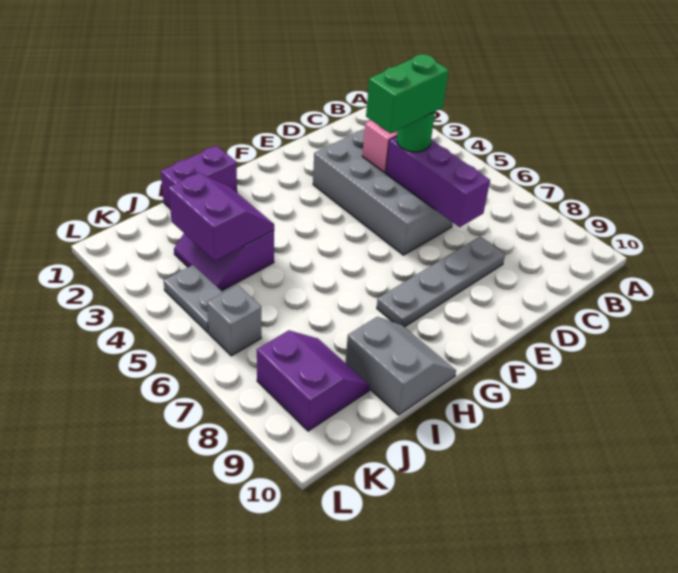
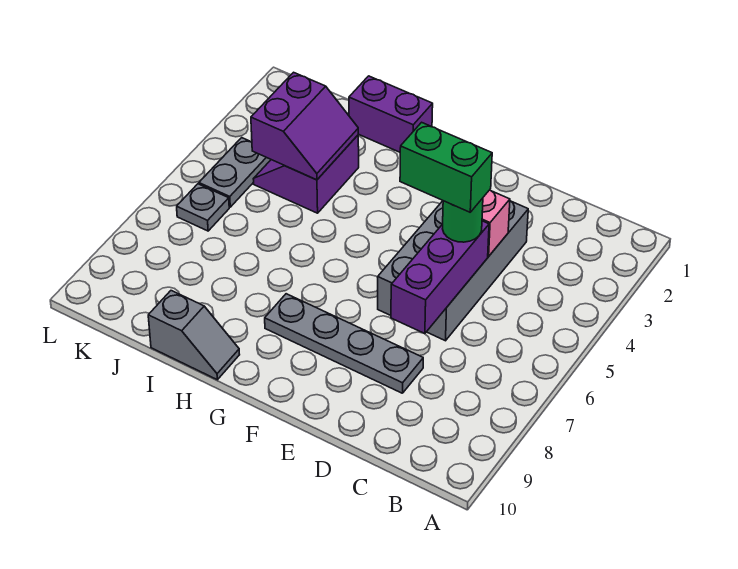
grey 2x2 slope [345,317,456,415] -> grey 1x2 slope [148,291,240,380]
purple 2x2 slope [257,330,370,431] -> none
grey 1x1 brick [207,285,261,356] -> grey 1x1 plate [177,184,229,231]

